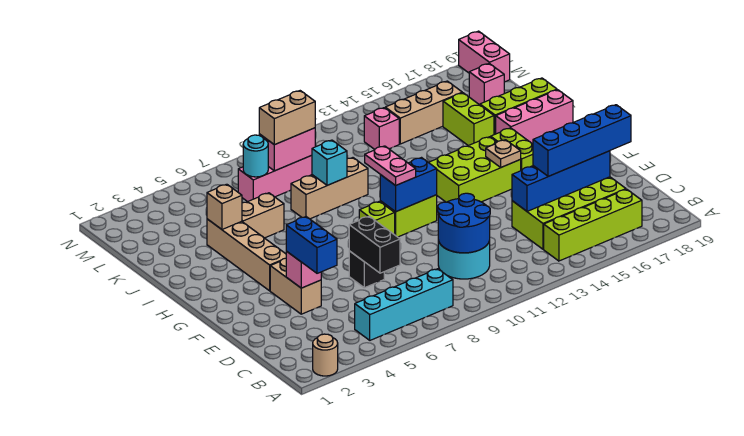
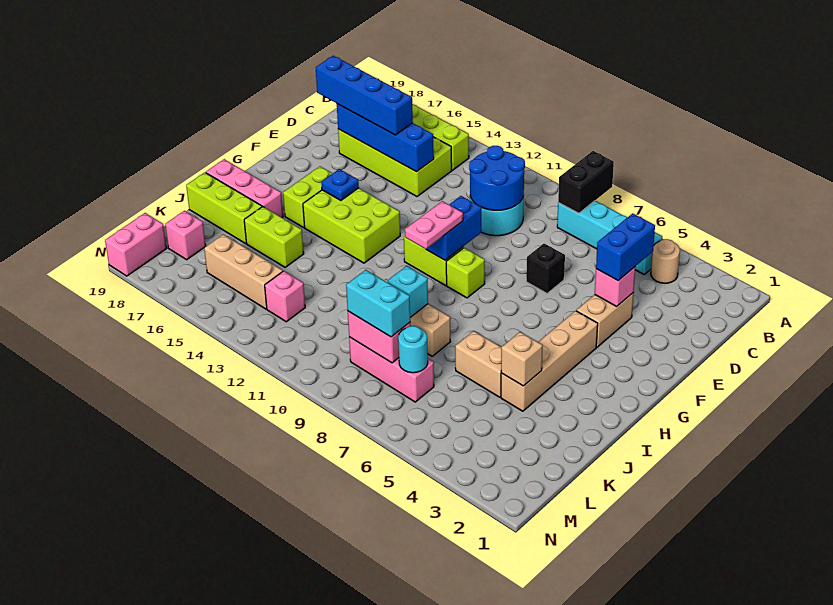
tan 1x1 round brick [313,334,338,376] -> tan 1x1 round brick moved to [651,239,680,283]
black 1x2 brick [349,216,400,273] -> black 1x2 brick moved to [558,151,614,213]
blue 1x2 brick [380,158,437,212] -> blue 1x2 brick turned to [426,196,481,260]
tan 1x1 plate [486,140,521,168] -> blue 1x1 plate [321,169,359,200]
lime 1x2 brick [443,93,494,146] -> lime 1x2 brick turned to [244,207,304,267]
tan 1x2 brick [259,91,315,145] -> cyan 1x2 brick [346,270,410,337]

